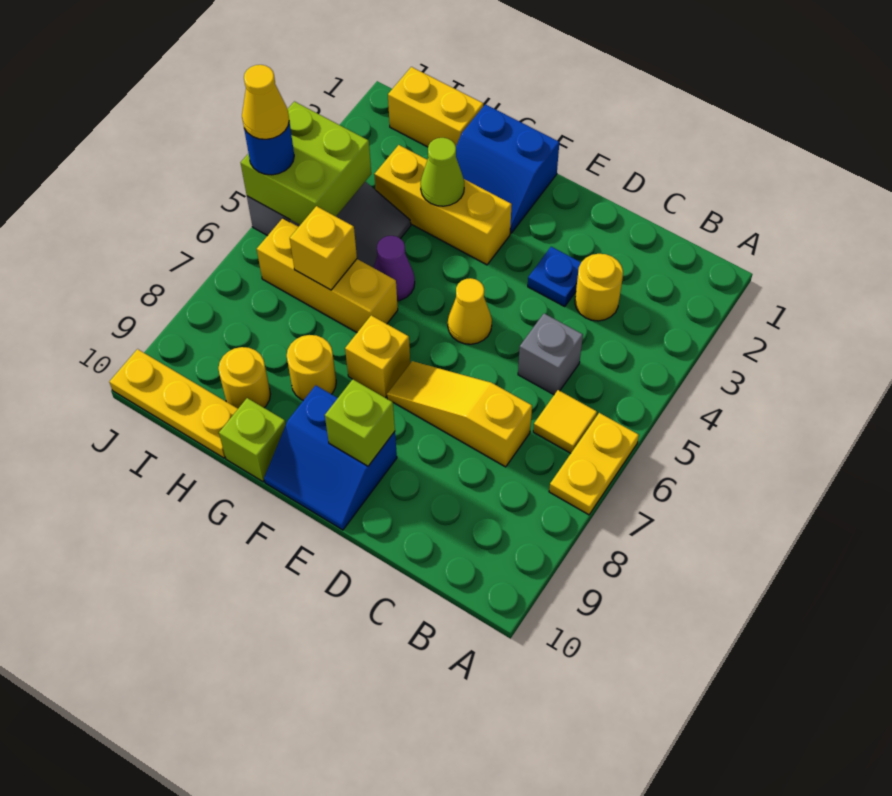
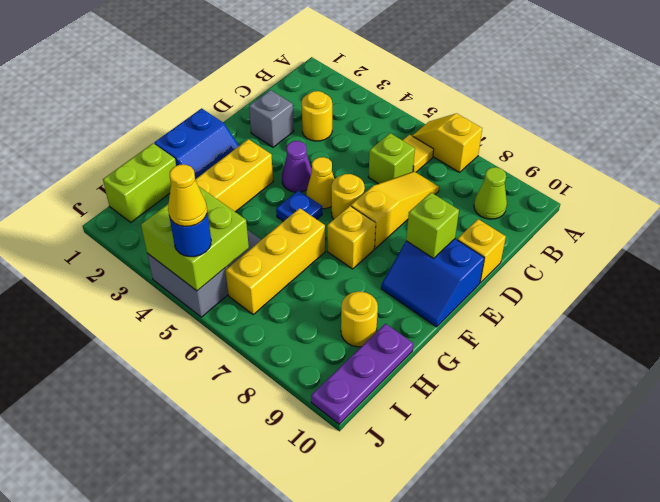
yellow 1x2 plate [549,413,639,515] -> yellow 1x2 slope [412,113,482,172]
grey 1x1 brick [518,314,583,395] -> grey 1x1 brick moved to [249,90,294,147]
yellow 1x3 slope [387,361,532,467] -> yellow 1x3 slope turned to [351,172,439,248]
blue 1x1 plate [528,247,581,306] -> blue 1x1 plate moved to [276,190,322,222]
blue 2x2 slope [264,385,397,530] -> blue 2x2 slope turned to [381,239,484,327]
lime 1x1 cone [421,138,464,206] -> lime 1x1 cone moved to [474,167,507,219]
purple 1x1 cone [374,236,415,301] -> purple 1x1 cone moved to [282,141,312,192]
yellow 1x1 round brick [287,335,336,400] -> yellow 1x1 round brick moved to [331,174,365,220]
lime 1x1 brick [219,398,286,482] -> lime 1x1 brick moved to [368,133,415,184]
yellow 1x2 brick [388,67,483,147] -> lime 1x2 brick [103,143,176,222]
yellow 1x1 brick [290,206,357,290] -> yellow 1x1 brick moved to [457,219,506,283]
yellow 1x3 plate [109,349,238,458] -> purple 1x3 plate [311,324,413,424]

